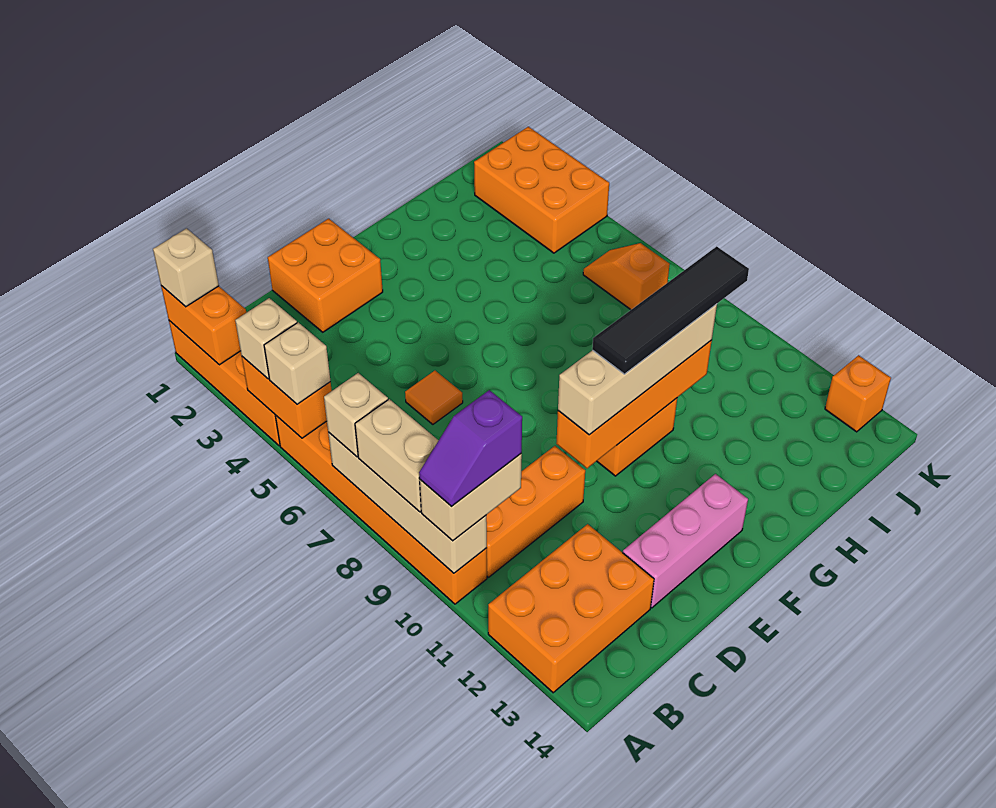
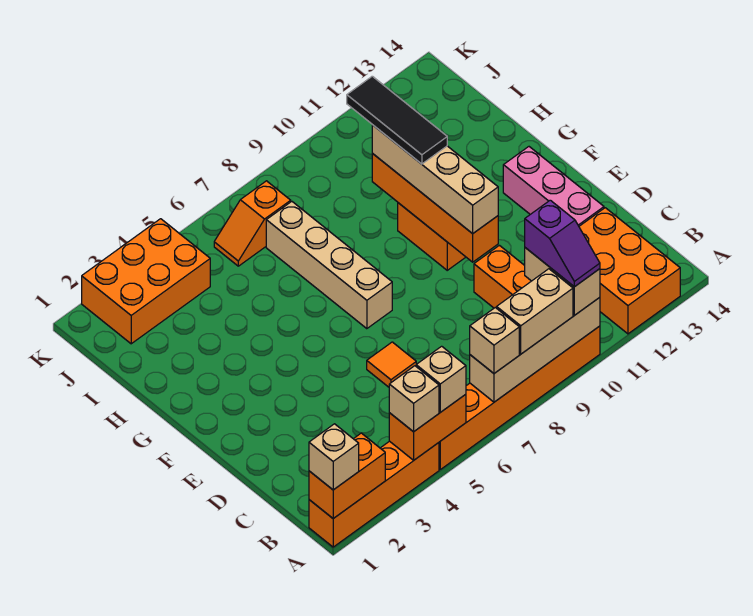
orange 2x2 brick [268,219,383,332] -> none
none -> tan 1x4 brick [266,202,392,329]
black 1x4 tile [592,246,749,374] -> black 1x3 tile [347,76,447,164]
orange 1x1 brick [825,355,891,432] -> none

